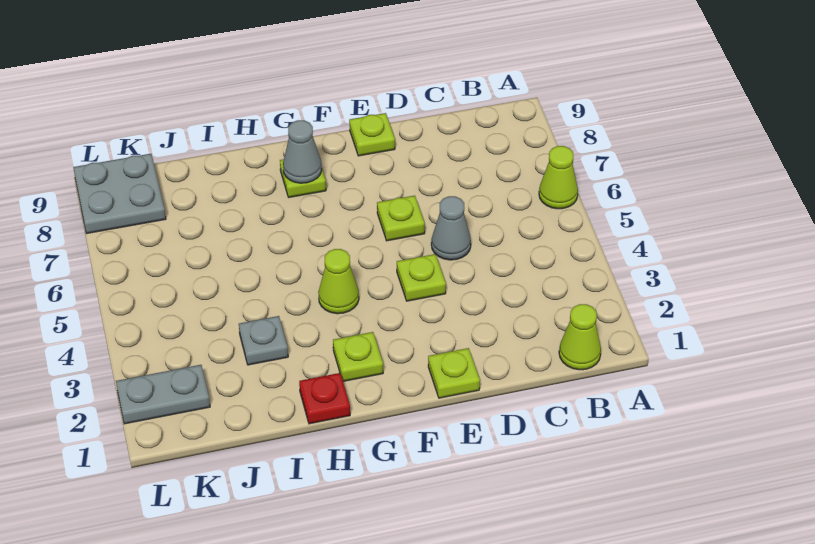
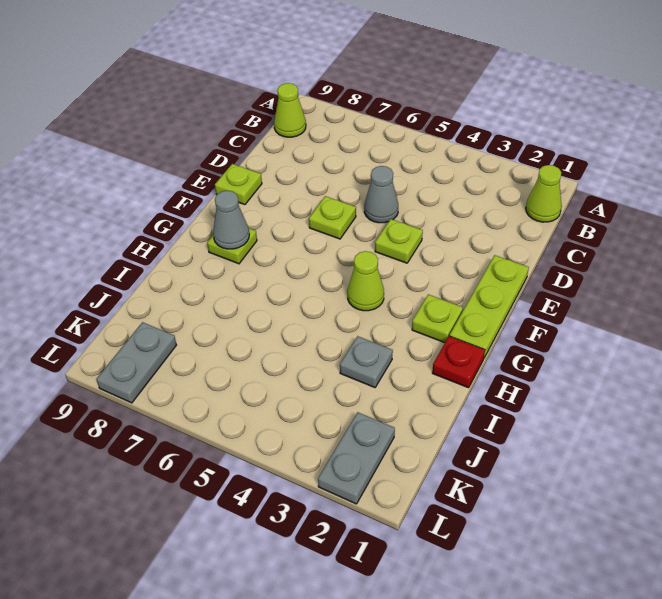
lime 1x1 cone [539,146,578,209] -> lime 1x1 cone moved to [274,83,306,137]
lime 1x1 plate [428,348,480,398] -> lime 1x3 plate [450,255,529,358]
grey 2x2 plate [73,154,166,234] -> grey 1x2 plate [97,322,176,403]

